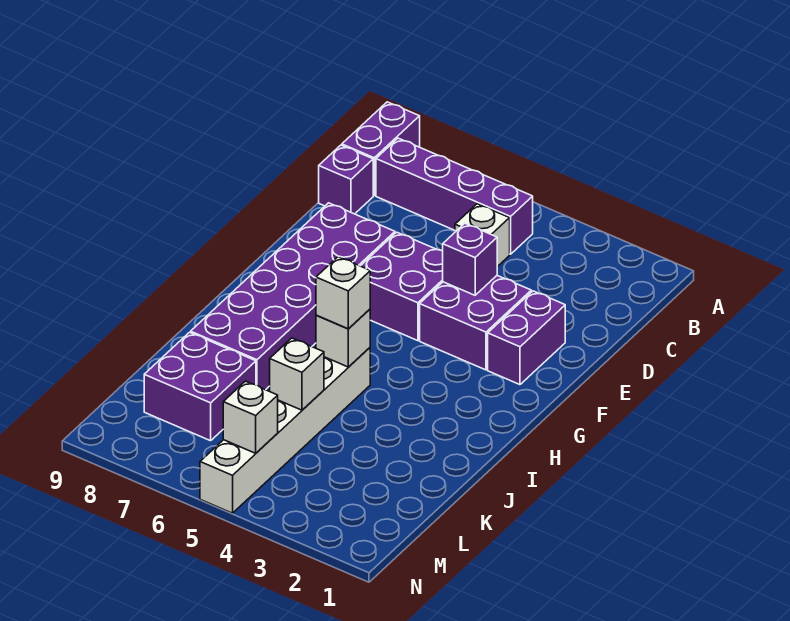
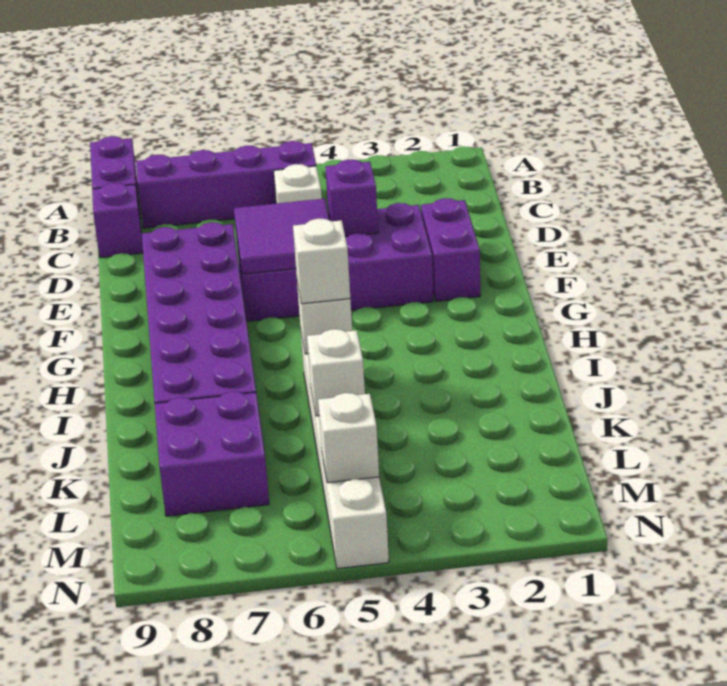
none -> purple 2x2 tile [234,199,330,274]

